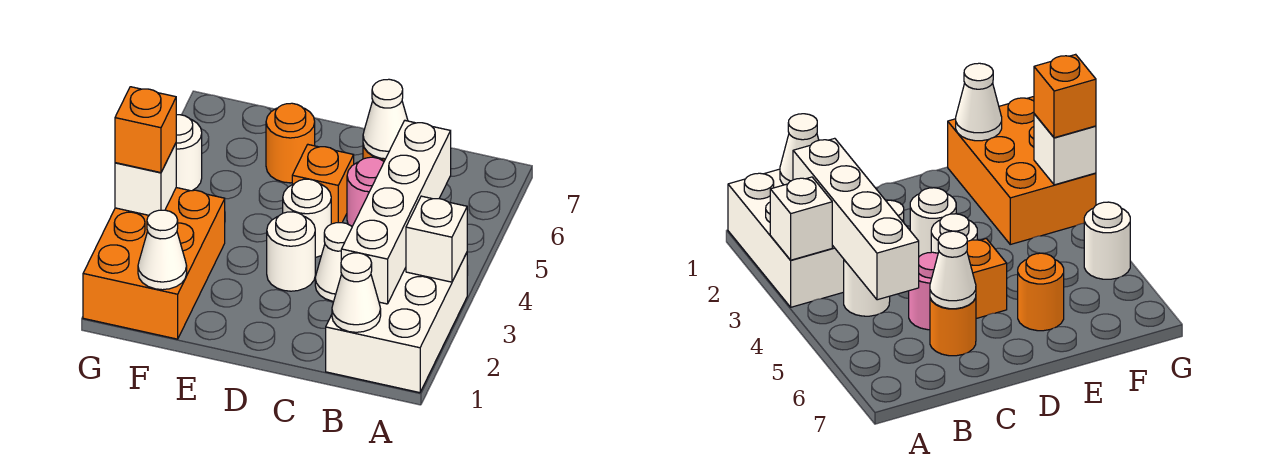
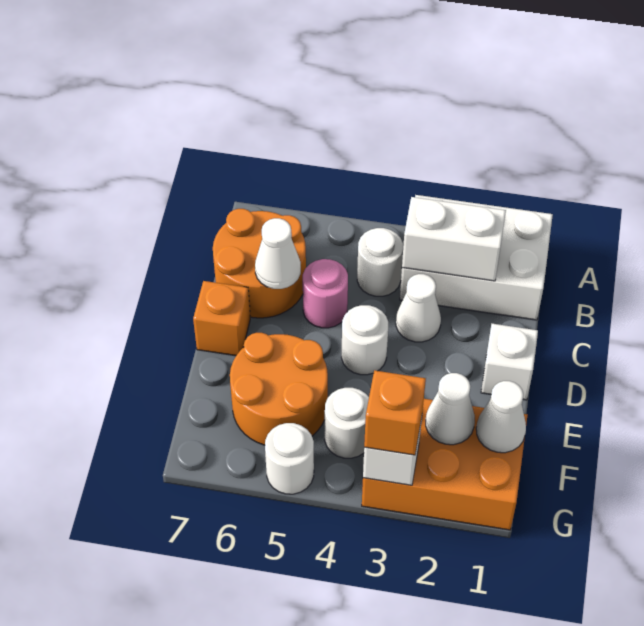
white 1x1 brick [406,196,467,282] -> white 1x1 brick moved to [481,324,538,400]
white 1x1 cone [332,253,381,332] -> white 1x1 cone moved to [426,373,475,445]
white 1x4 brick [341,121,451,304] -> white 1x2 brick [402,197,506,281]
orange 1x1 round brick [930,298,976,356] -> orange 2x2 round brick [213,209,306,318]
white 1x1 round brick [267,212,315,291] -> white 1x1 round brick moved to [325,388,369,458]
orange 1x1 brick [292,145,354,224] -> orange 1x1 brick moved to [193,281,250,356]
orange 1x1 round brick [266,103,315,183] -> orange 2x2 round brick [230,333,328,445]

